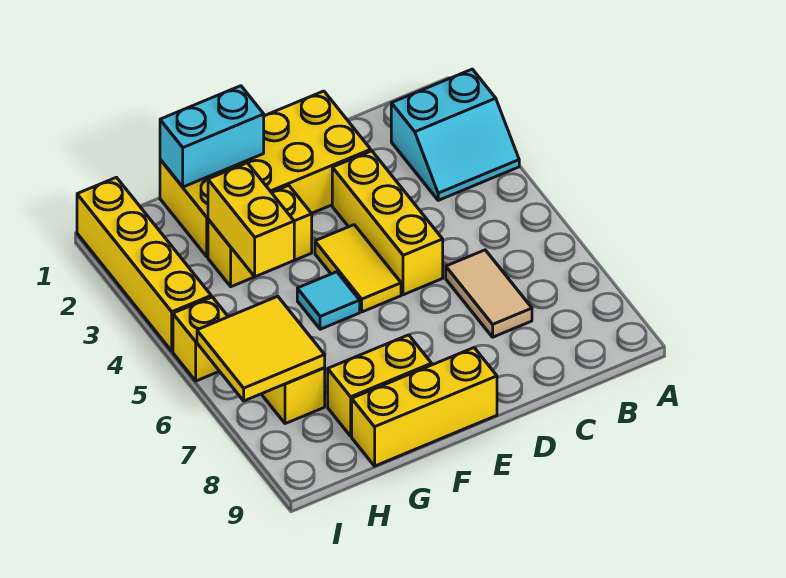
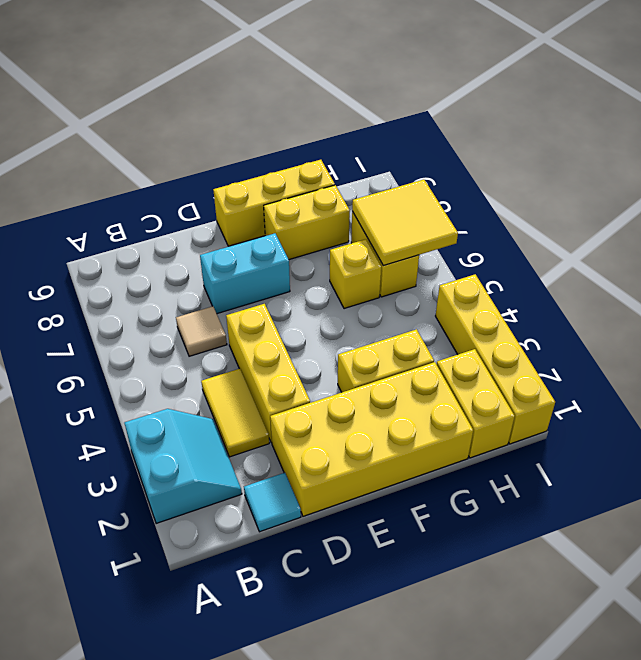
cyan 2x2 slope [391,69,519,200] -> cyan 2x2 slope turned to [124,409,242,524]
tan 1x2 tile [446,250,532,337] -> tan 1x1 tile [176,306,227,356]
yellow 1x2 tile [315,225,401,312] -> yellow 1x2 tile moved to [201,369,269,457]
cyan 1x2 brick [160,86,264,187] -> cyan 1x2 brick moved to [200,233,290,314]
cyan 1x1 tile [297,272,360,329] -> cyan 1x1 tile moved to [244,473,301,532]
yellow 1x2 brick [208,163,294,277] -> yellow 1x2 brick moved to [437,349,515,458]
yellow 1x1 brick [173,297,228,381] -> yellow 1x1 brick moved to [330,239,381,309]

